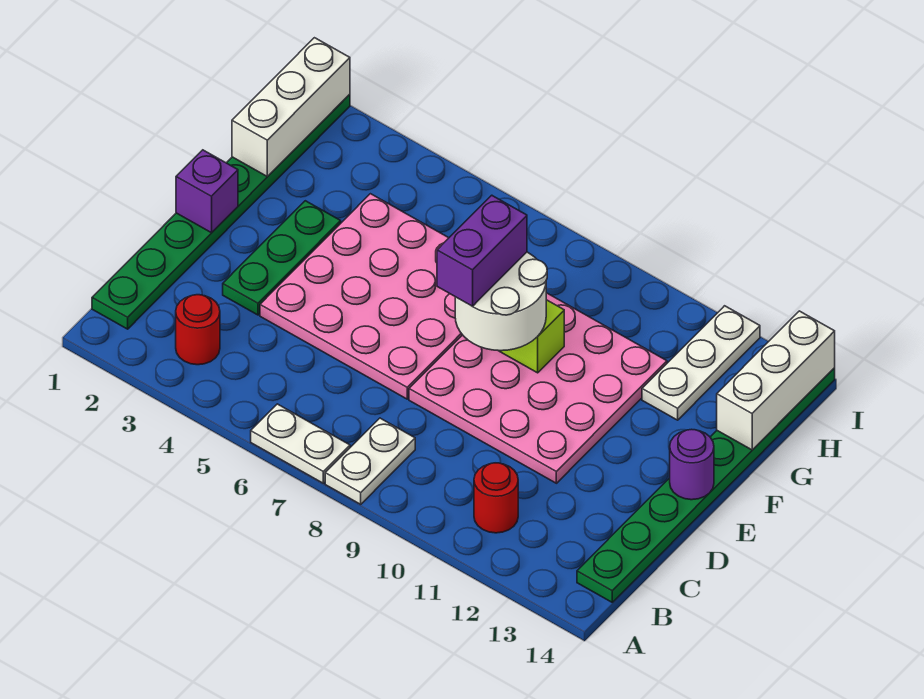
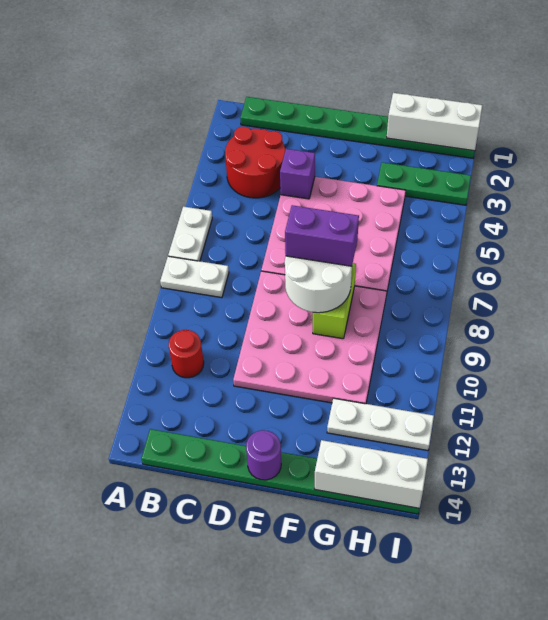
red 1x1 round brick [176,295,220,365] -> red 2x2 round brick [225,127,285,198]
green 1x3 plate [223,201,341,315] -> green 1x3 plate moved to [377,162,471,205]
purple 1x1 brick [176,150,238,233] -> purple 1x1 brick moved to [280,149,315,199]

